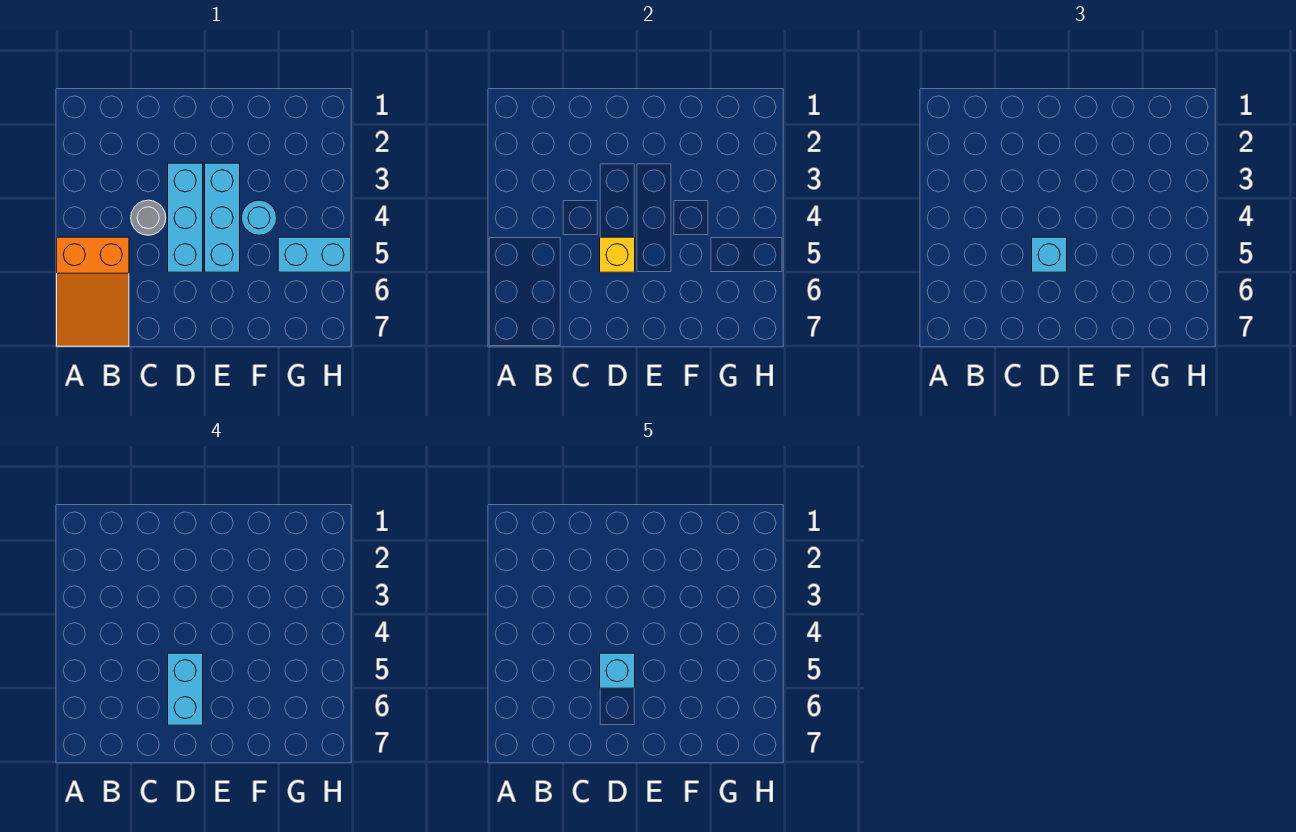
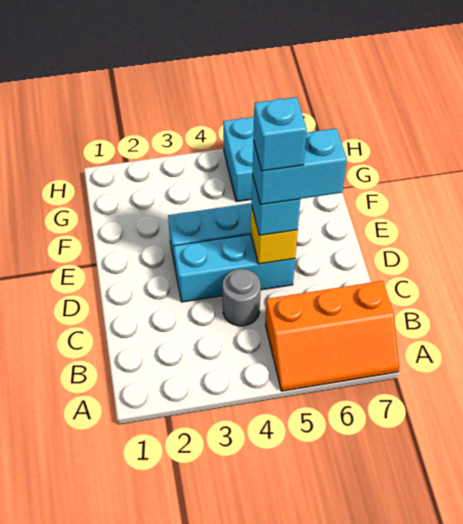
orange 2x3 slope [57,237,129,346] -> orange 2x3 slope turned to [265,281,399,391]
cyan 1x1 round brick [242,200,277,235] -> none

